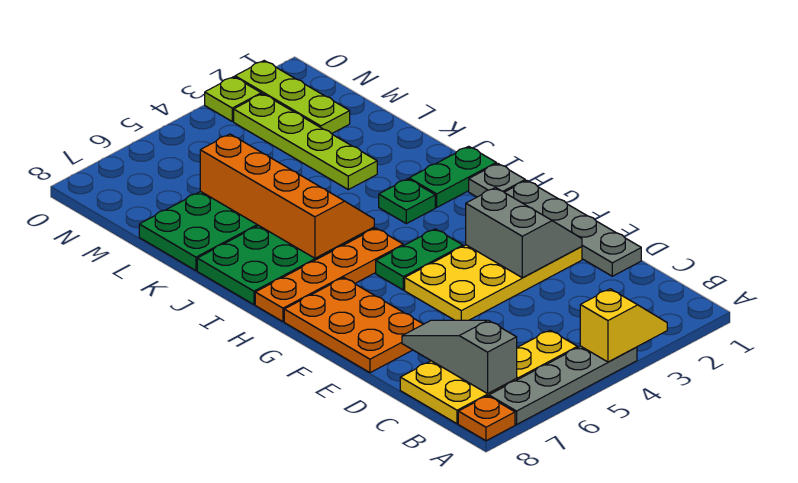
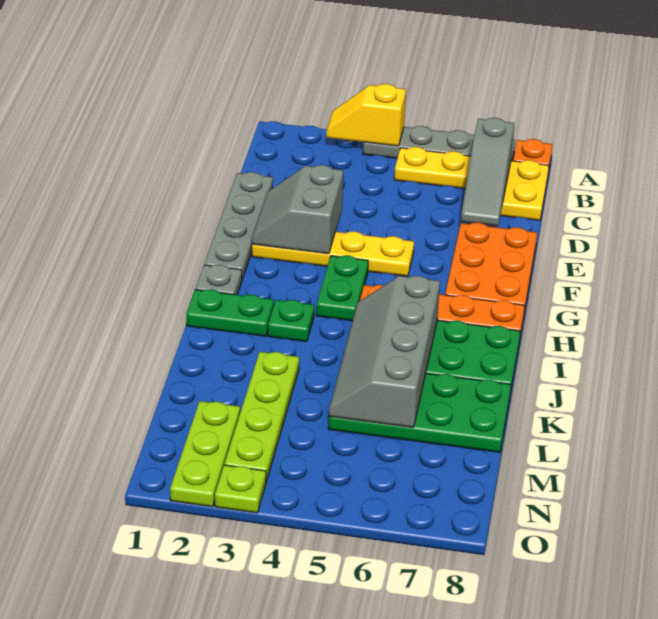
yellow 2x4 plate [405,245,582,320] -> yellow 1x4 plate [252,232,414,276]
green 1x2 plate [376,229,463,290] -> green 1x2 plate turned to [316,255,368,321]
orange 2x4 slope [200,134,374,258] -> grey 2x4 slope [329,276,440,428]

